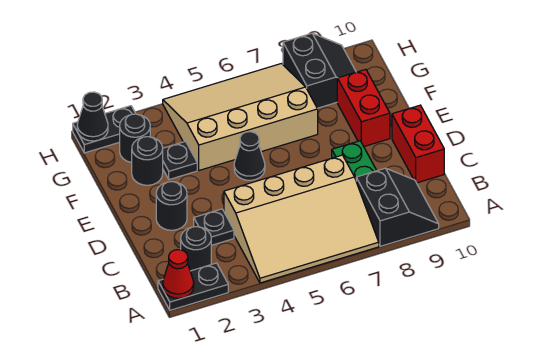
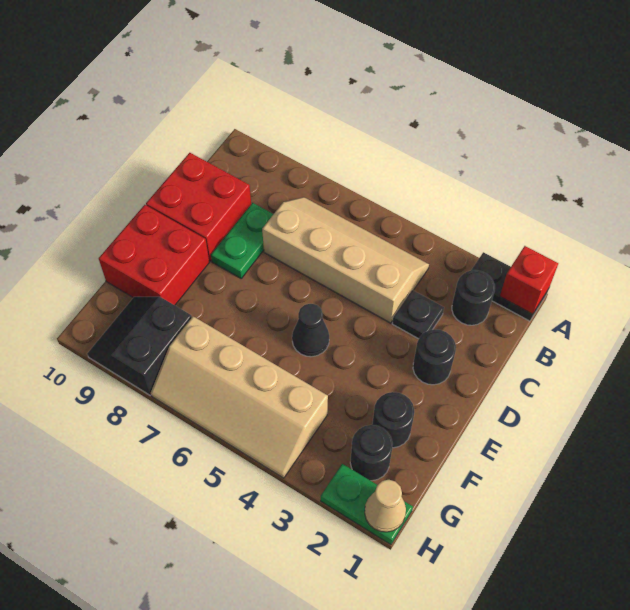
red 1x1 cone [163,250,194,298] -> red 1x1 brick [500,246,558,314]
tan 3x4 slope [224,155,379,283] -> tan 2x4 slope [262,197,429,323]
black 2x2 slope [356,168,439,246] -> none
red 1x2 brick [392,105,444,183] -> red 2x2 brick [146,153,251,261]
red 1x2 brick [337,69,390,146] -> red 2x2 brick [99,205,209,305]
black 1x1 plate [163,141,197,180] -> none
tan 3x4 slope [163,64,318,170] -> tan 2x4 slope [151,316,328,478]
black 1x2 plate [73,106,136,153] -> green 1x2 plate [321,464,413,545]
black 1x1 cone [77,92,108,141] -> tan 1x1 cone [365,480,406,532]

